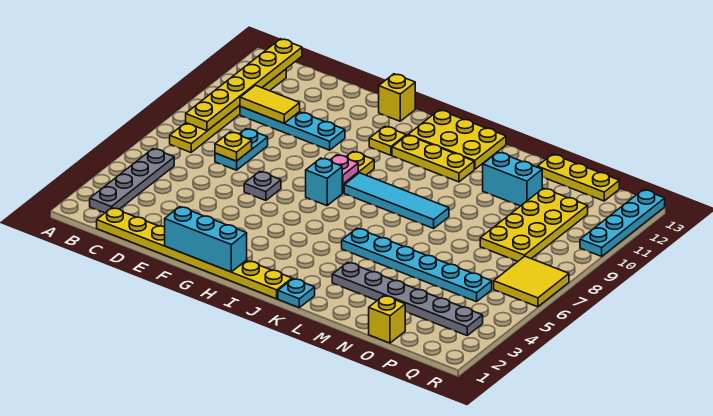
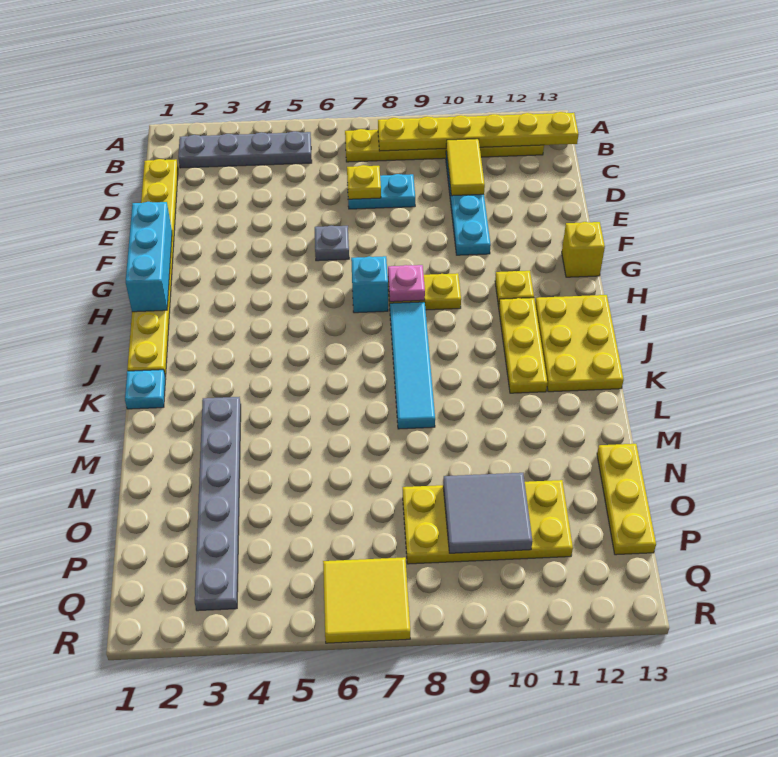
cyan 1x6 plate [342,228,492,302] -> none
cyan 1x2 brick [483,152,542,206] -> none
yellow 1x1 brick [369,296,405,343] -> none
none -> grey 2x2 tile [443,473,532,553]
cyan 1x4 plate [580,190,665,256] -> none

